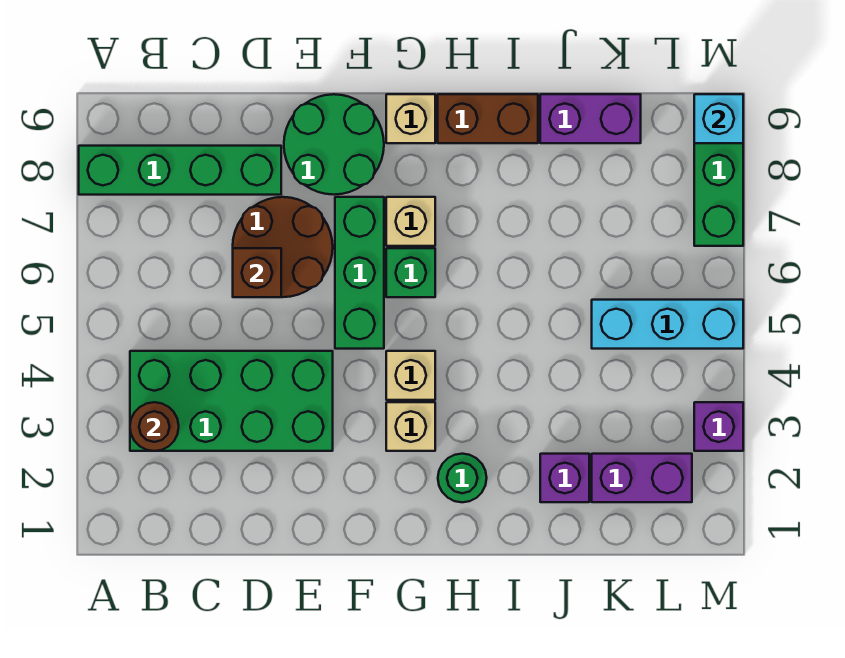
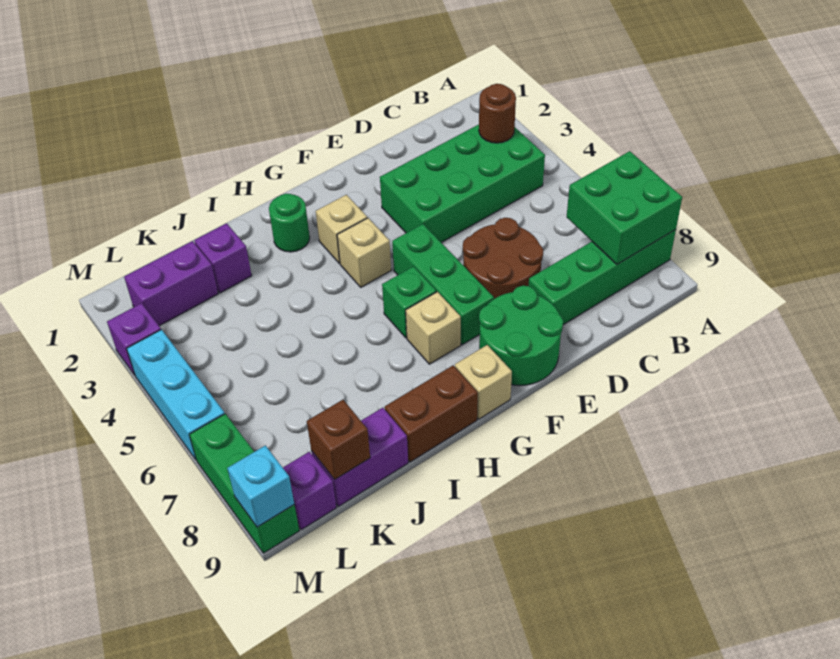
none -> green 2x2 brick [567,151,682,264]
brown 1x1 brick [233,248,281,297] -> brown 1x1 brick moved to [307,400,370,480]
cyan 1x3 brick [592,300,743,349] -> cyan 1x3 brick turned to [127,330,225,460]
none -> purple 1x1 brick [283,452,337,530]

